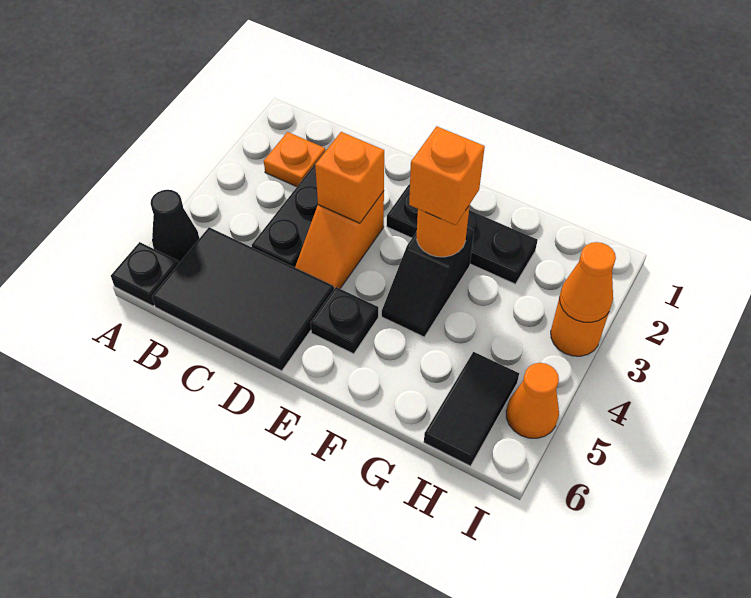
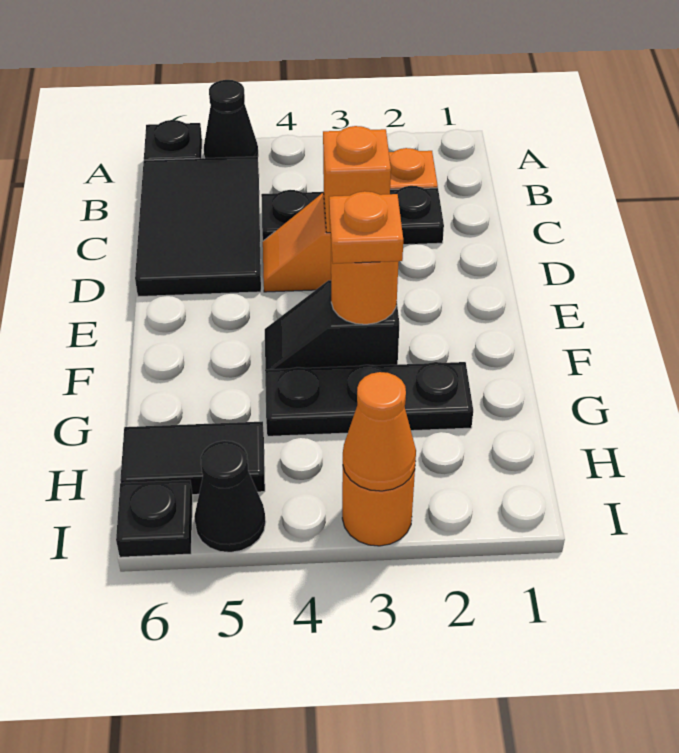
black 1x3 plate [387,184,537,284] -> black 1x3 plate turned to [265,362,473,436]
black 1x1 plate [311,287,378,354] -> black 1x1 plate moved to [116,480,193,557]
orange 1x1 brick [409,126,485,225] -> orange 1x1 plate [329,191,403,264]
orange 1x1 cone [506,363,559,438] -> black 1x1 cone [194,441,266,552]

